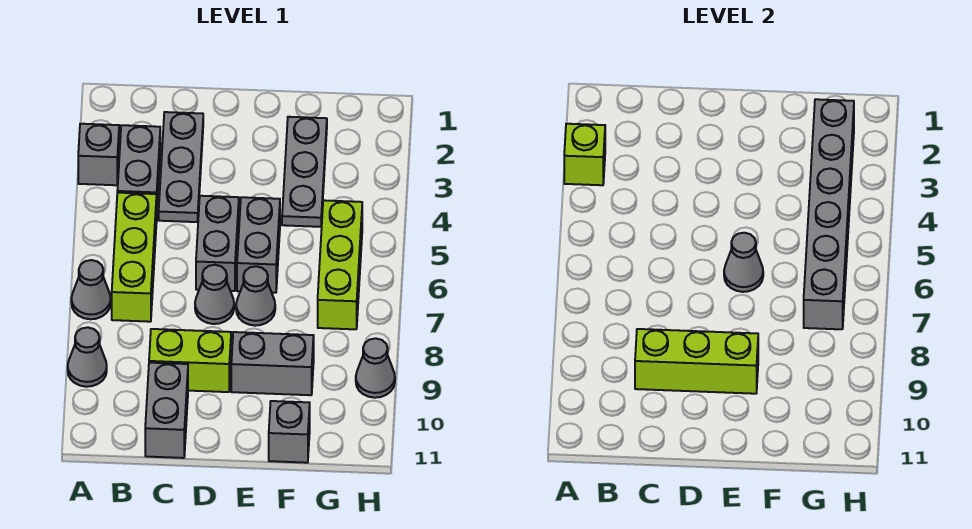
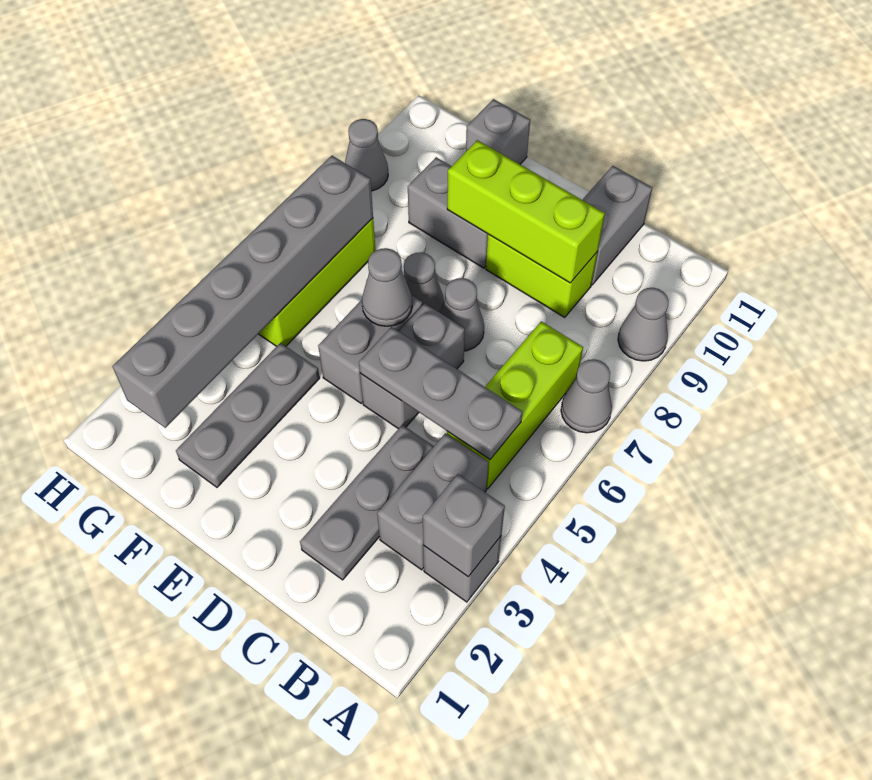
lime 1x1 brick [564,124,605,185] -> grey 1x1 brick [423,474,505,577]
none -> grey 1x3 plate [359,327,522,459]

